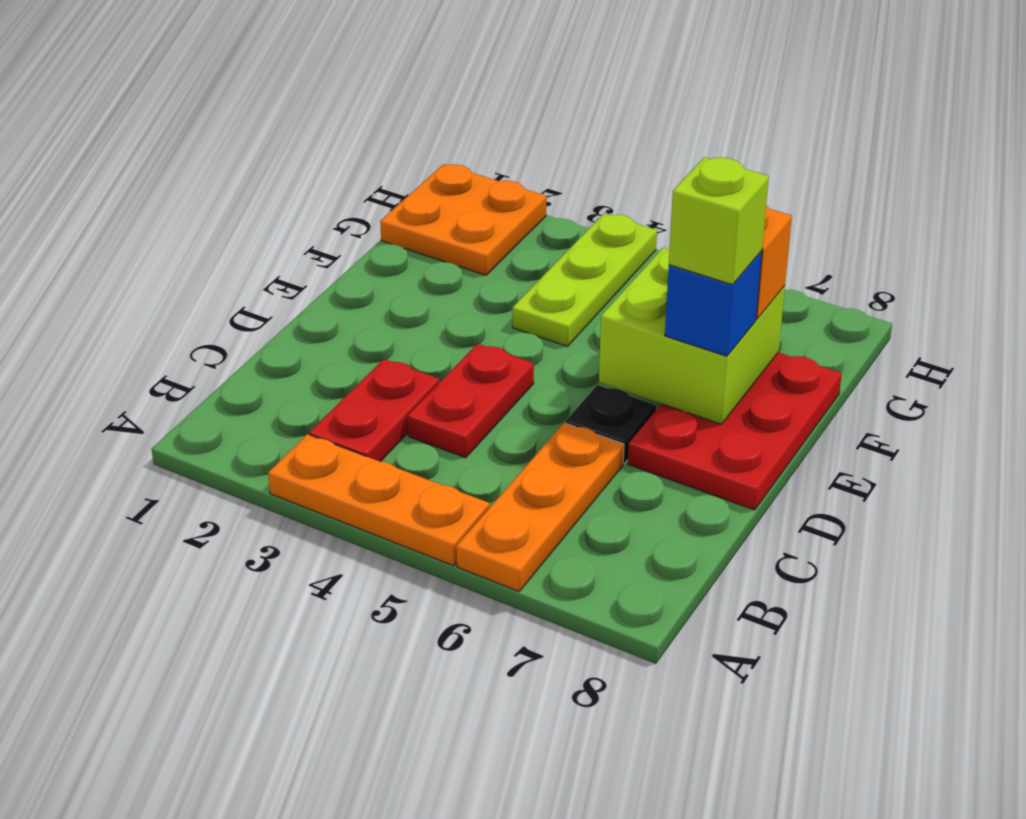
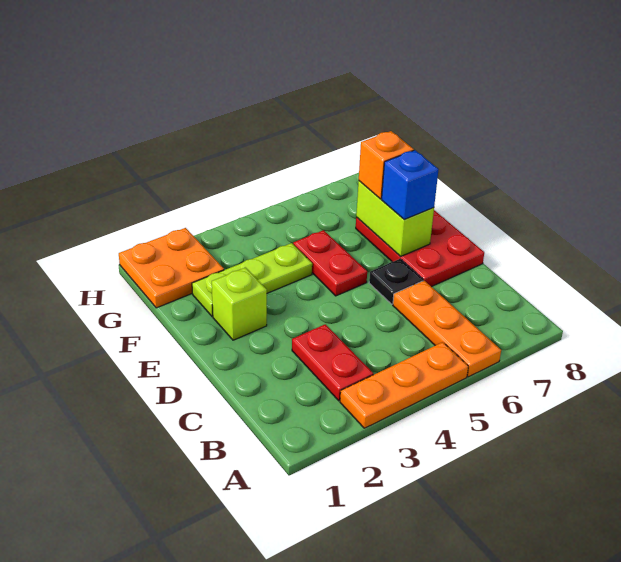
red 1x2 plate [408,344,534,458] -> red 1x2 plate moved to [293,230,367,296]
lime 2x2 brick [599,248,785,424] -> lime 1x2 brick [356,181,434,257]
lime 1x1 brick [669,157,769,285] -> lime 1x1 brick moved to [212,268,267,340]
lime 1x3 plate [513,214,657,346] -> lime 1x3 plate turned to [192,243,312,316]

